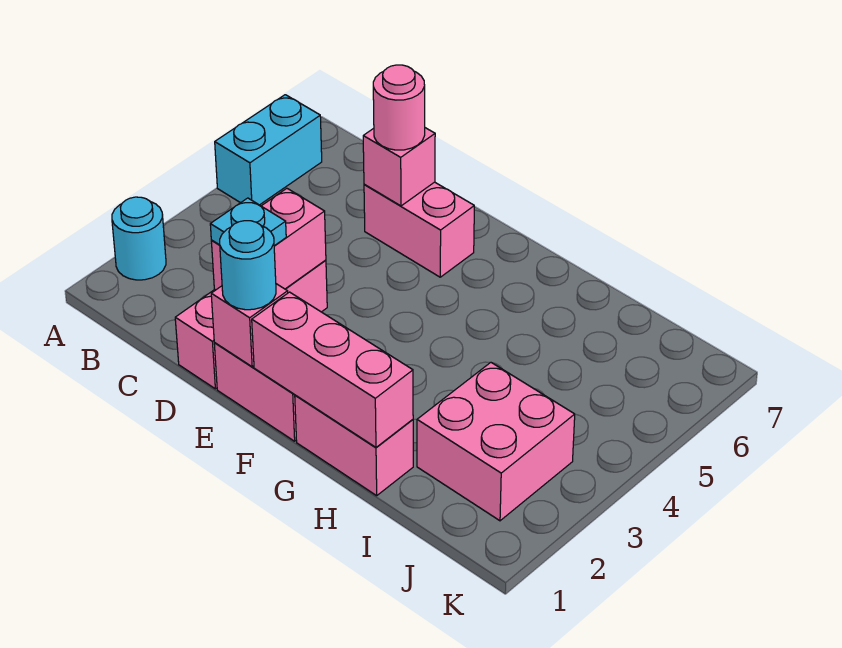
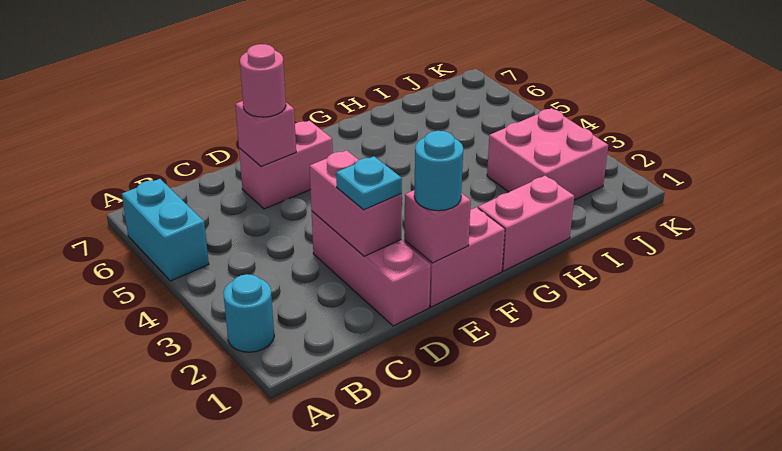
pink 1x3 brick [252,292,413,447] -> none

